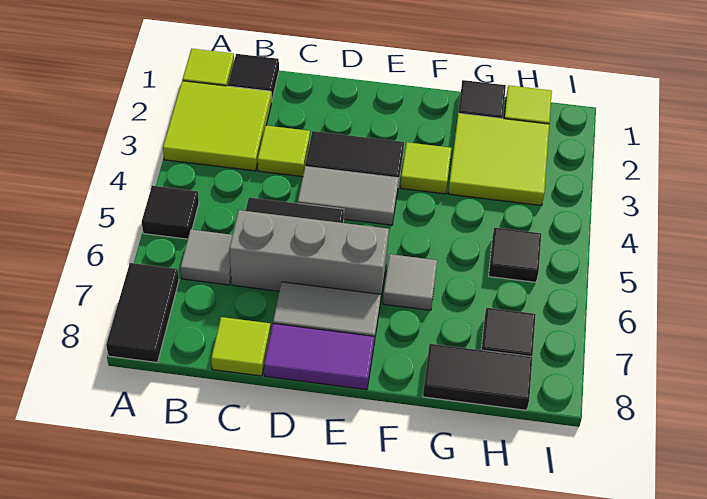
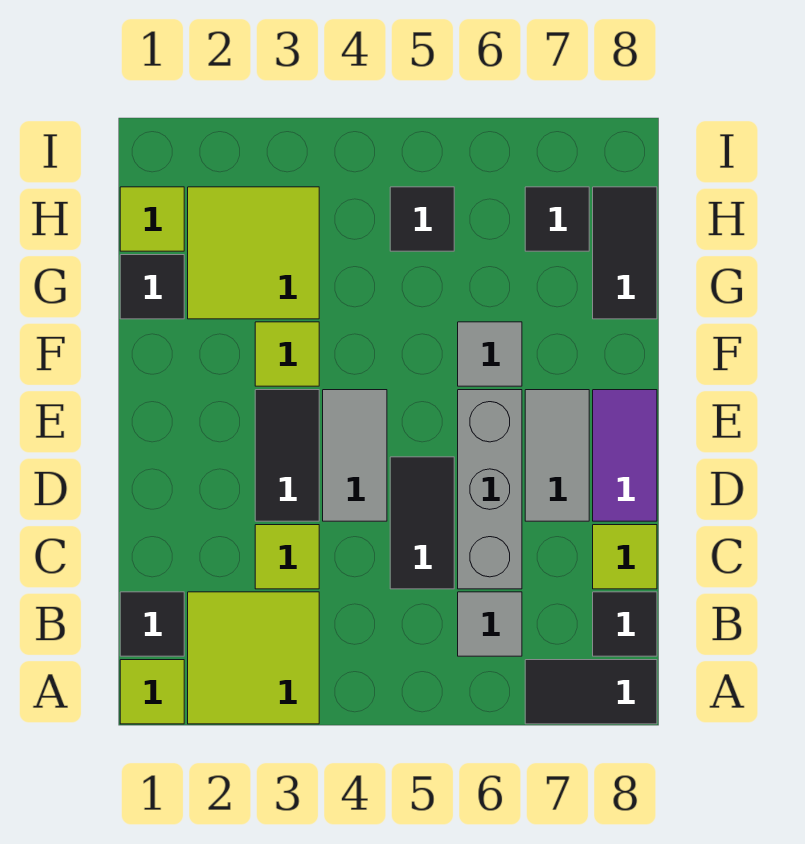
black 1x1 tile [142,186,199,239] -> black 1x1 tile moved to [593,592,657,656]

